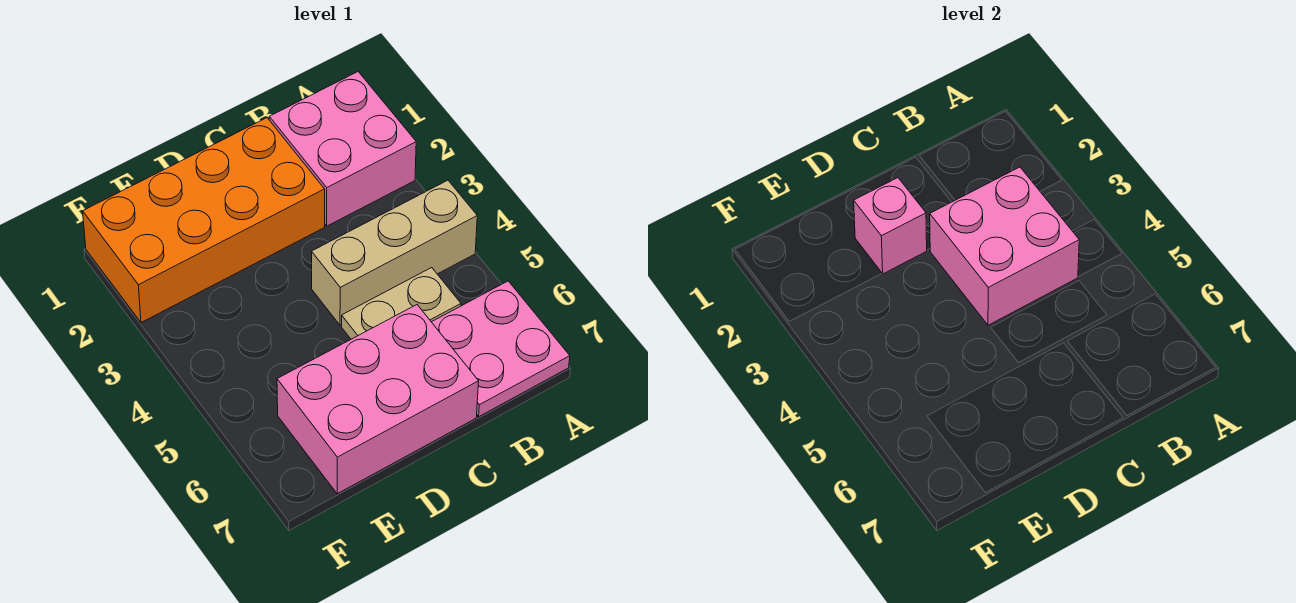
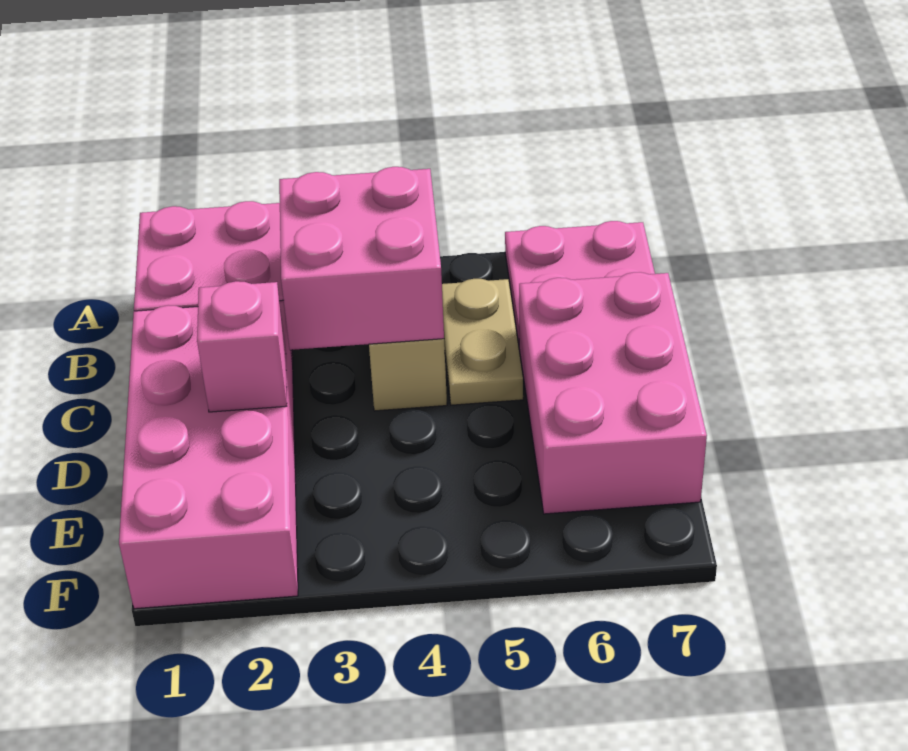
orange 2x4 brick [83,118,325,323] -> pink 2x4 brick [119,300,298,609]

